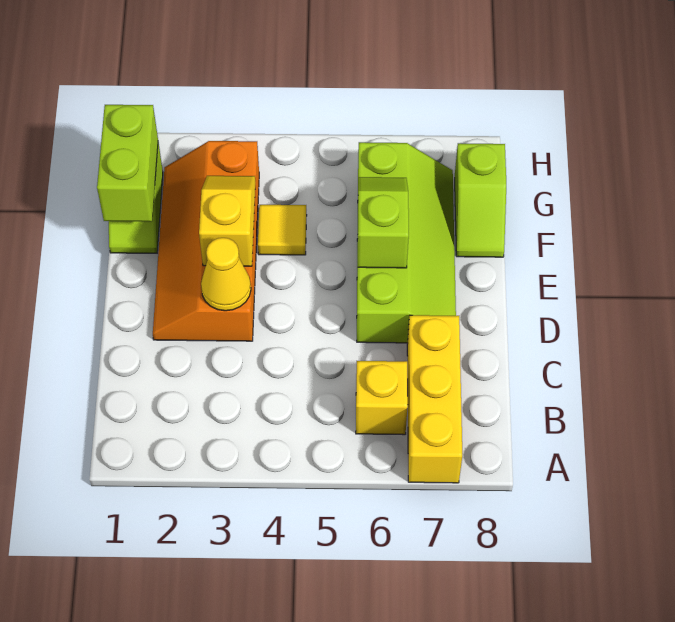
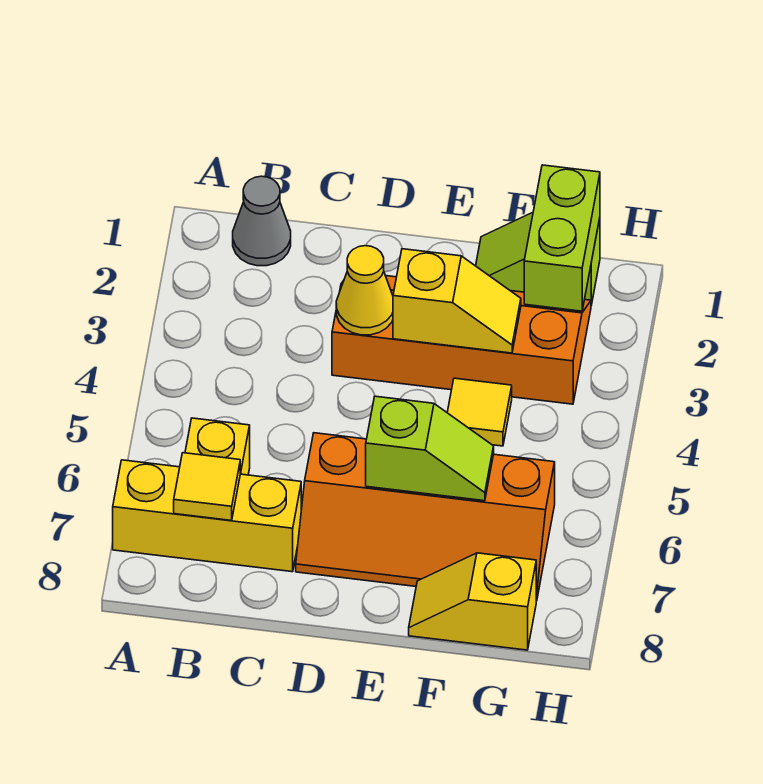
none -> grey 1x1 cone [233,176,291,266]
none -> yellow 1x1 tile [174,453,240,521]
lime 2x4 slope [357,142,456,343] -> orange 2x4 slope [296,433,555,601]
lime 1x2 brick [97,105,158,222] -> lime 1x2 brick turned to [524,165,600,311]
lime 1x2 slope [455,143,506,257] -> yellow 1x2 slope [409,553,536,650]

